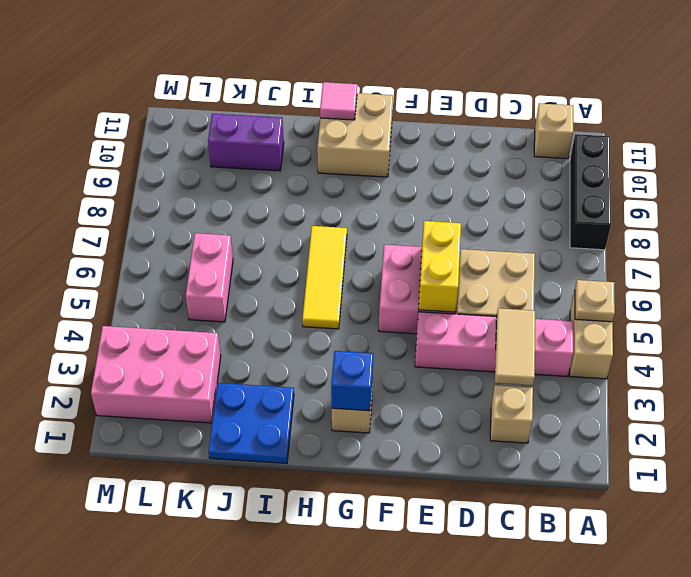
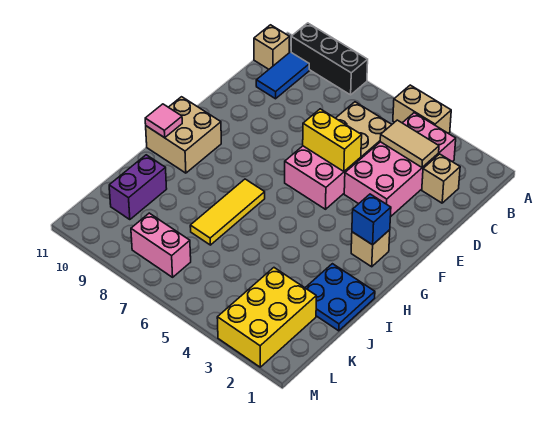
tan 1x1 plate [575,280,615,322] -> none
pink 1x4 brick [415,312,573,376] -> pink 2x4 brick [344,113,456,217]
none -> blue 1x2 tile [256,52,309,99]
yellow 1x3 tile [302,226,347,329] -> yellow 1x3 tile turned to [190,179,265,245]
pink 2x3 brick [91,326,221,423] -> yellow 2x3 brick [217,268,316,367]
pink 1x2 brick [186,233,233,322] -> pink 1x2 brick moved to [131,213,191,277]

